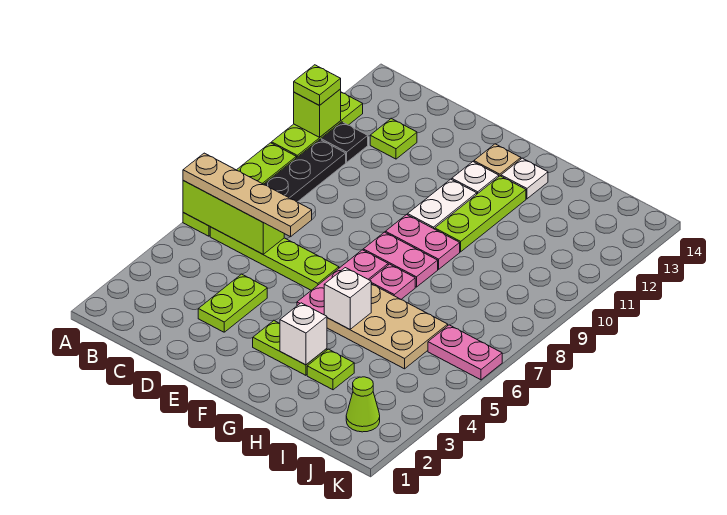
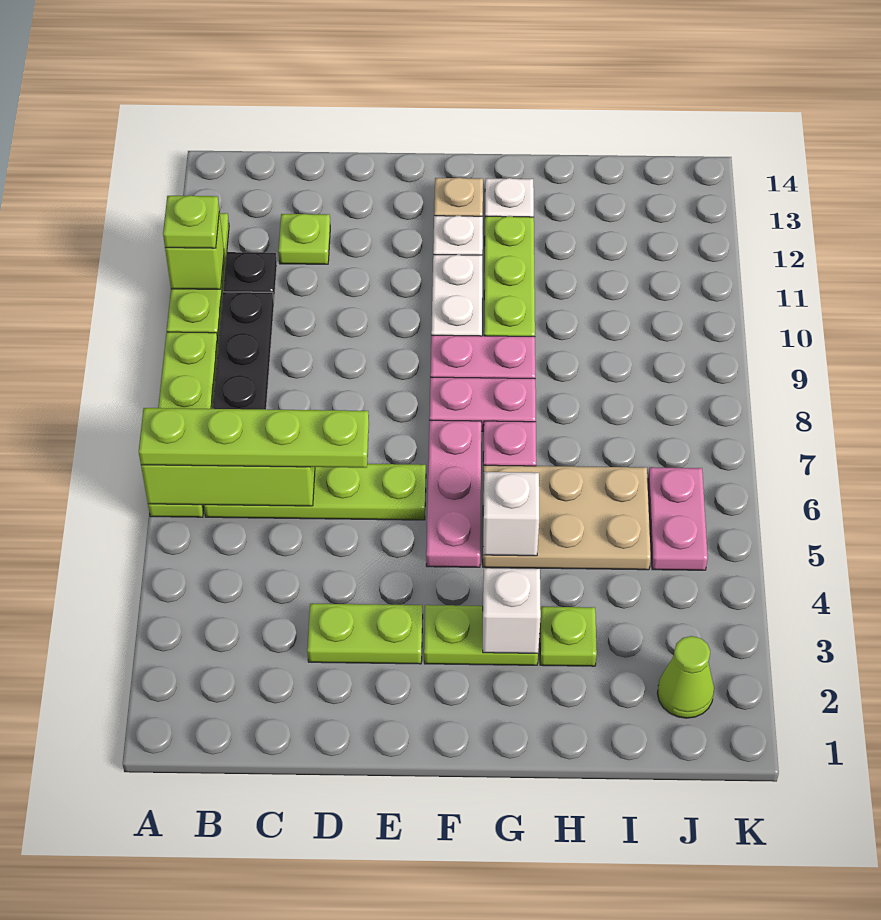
tan 1x4 plate [183,153,312,237] -> lime 1x4 plate [139,408,369,468]
lime 1x2 plate [198,274,267,332] -> lime 1x2 plate turned to [307,604,423,664]
pink 1x2 plate [428,325,502,380] -> pink 1x2 plate turned to [648,467,708,570]

